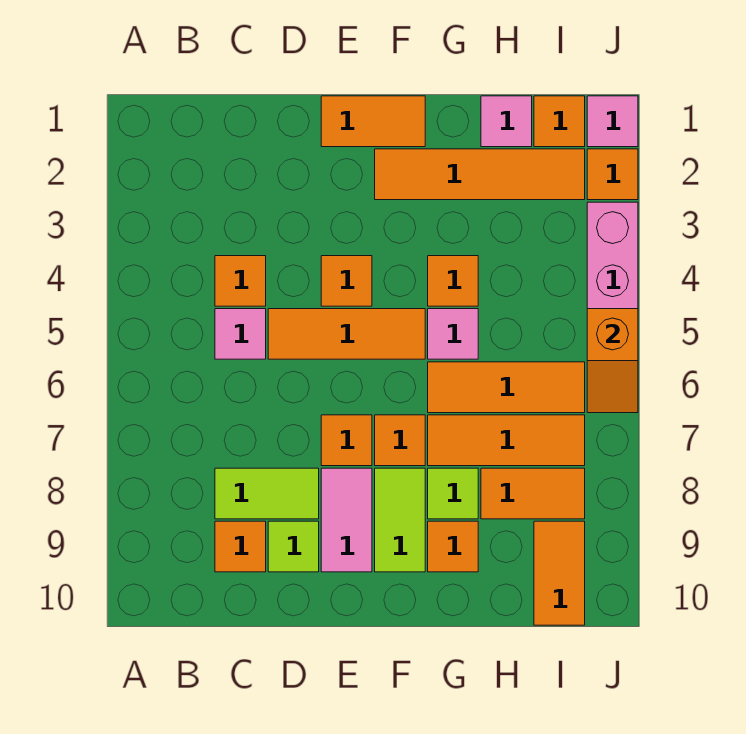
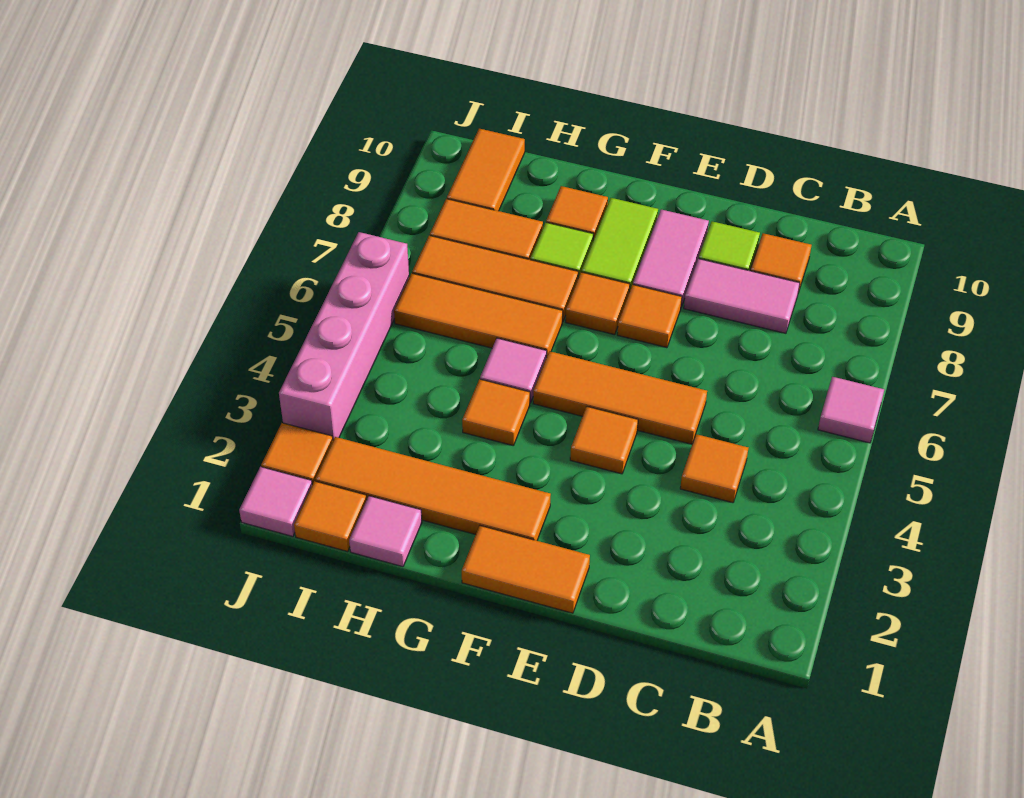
pink 1x1 tile [215,309,266,359] -> pink 1x1 tile moved to [818,377,884,443]
lime 1x2 tile [215,468,319,519] -> pink 1x2 tile [684,259,800,333]
orange 1x2 slope [587,309,638,413] -> none

